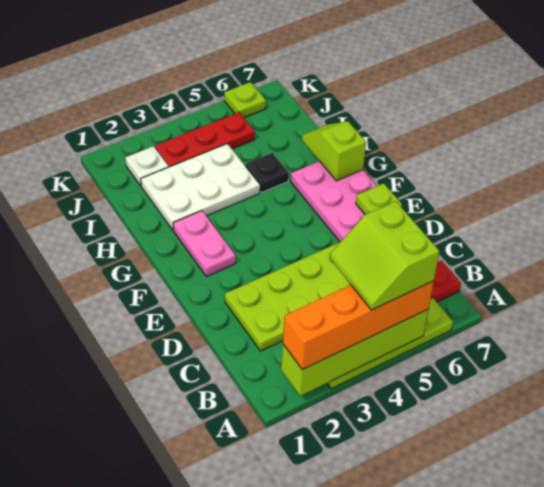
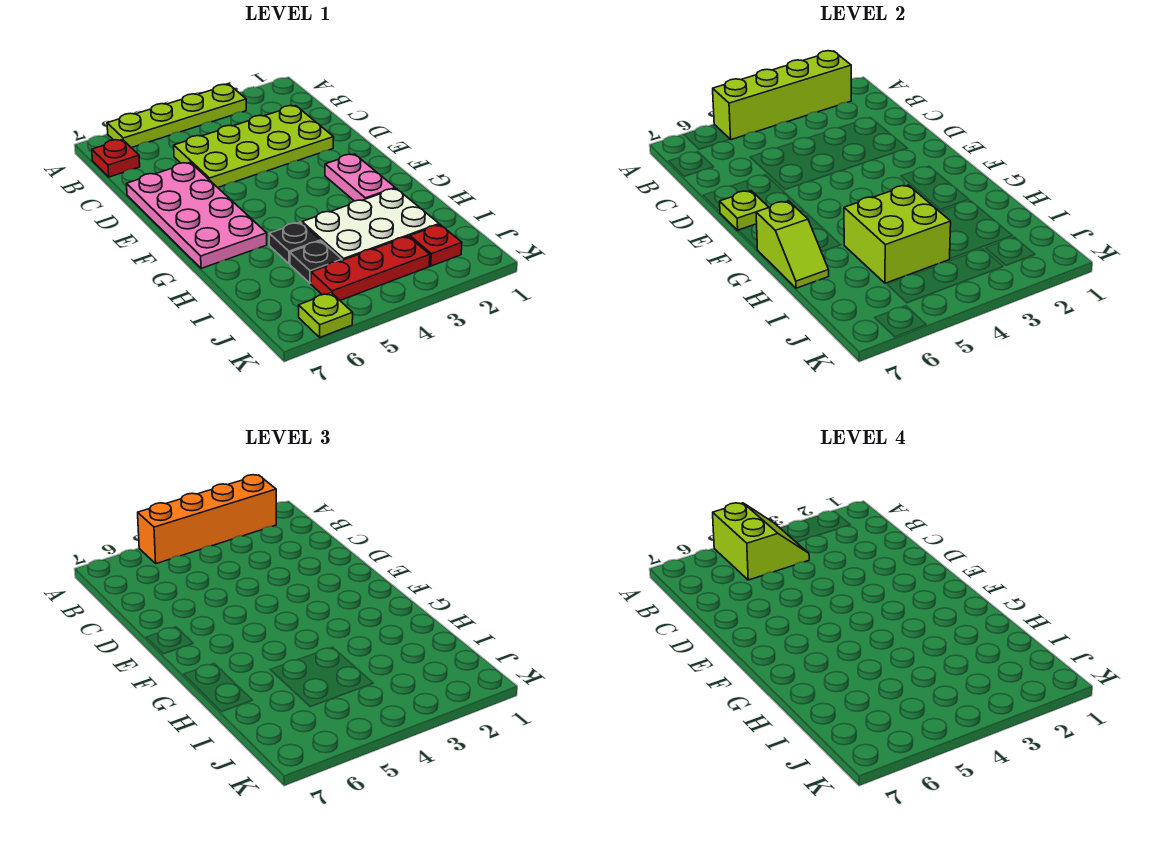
none -> lime 2x2 brick [844,185,951,283]
none -> black 1x1 plate [290,241,342,283]
white 1x1 plate [126,146,169,186] -> red 1x1 plate [410,225,462,266]

